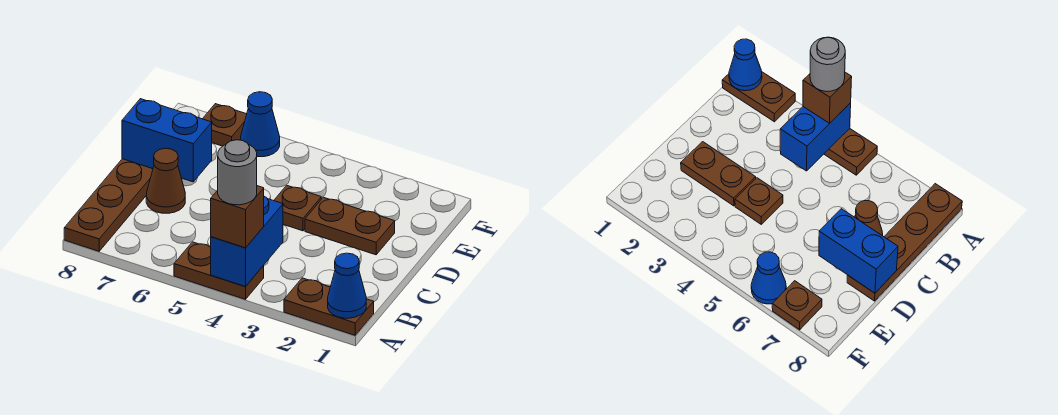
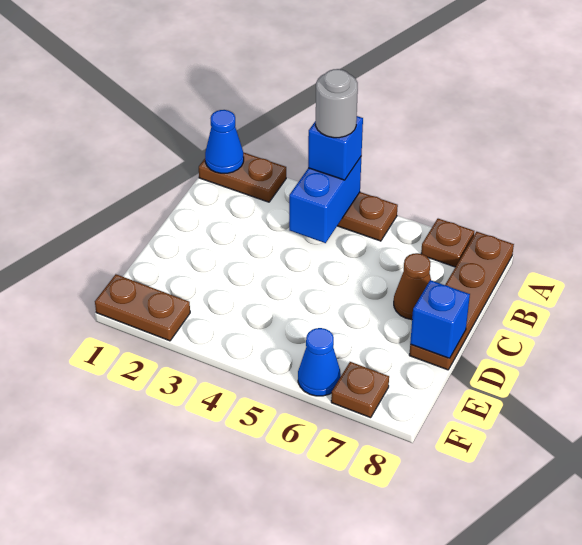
brown 1x1 brick [211,186,264,248] -> blue 1x1 brick [308,116,363,180]
brown 1x2 plate [305,197,395,255] -> brown 1x2 plate moved to [95,274,190,341]
brown 1x1 plate [274,185,321,231] -> brown 1x1 plate moved to [421,219,474,267]
blue 1x2 brick [122,99,212,182] -> blue 1x1 brick [410,280,470,358]

